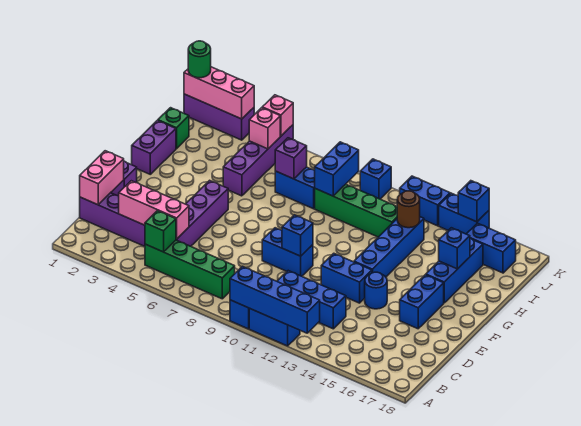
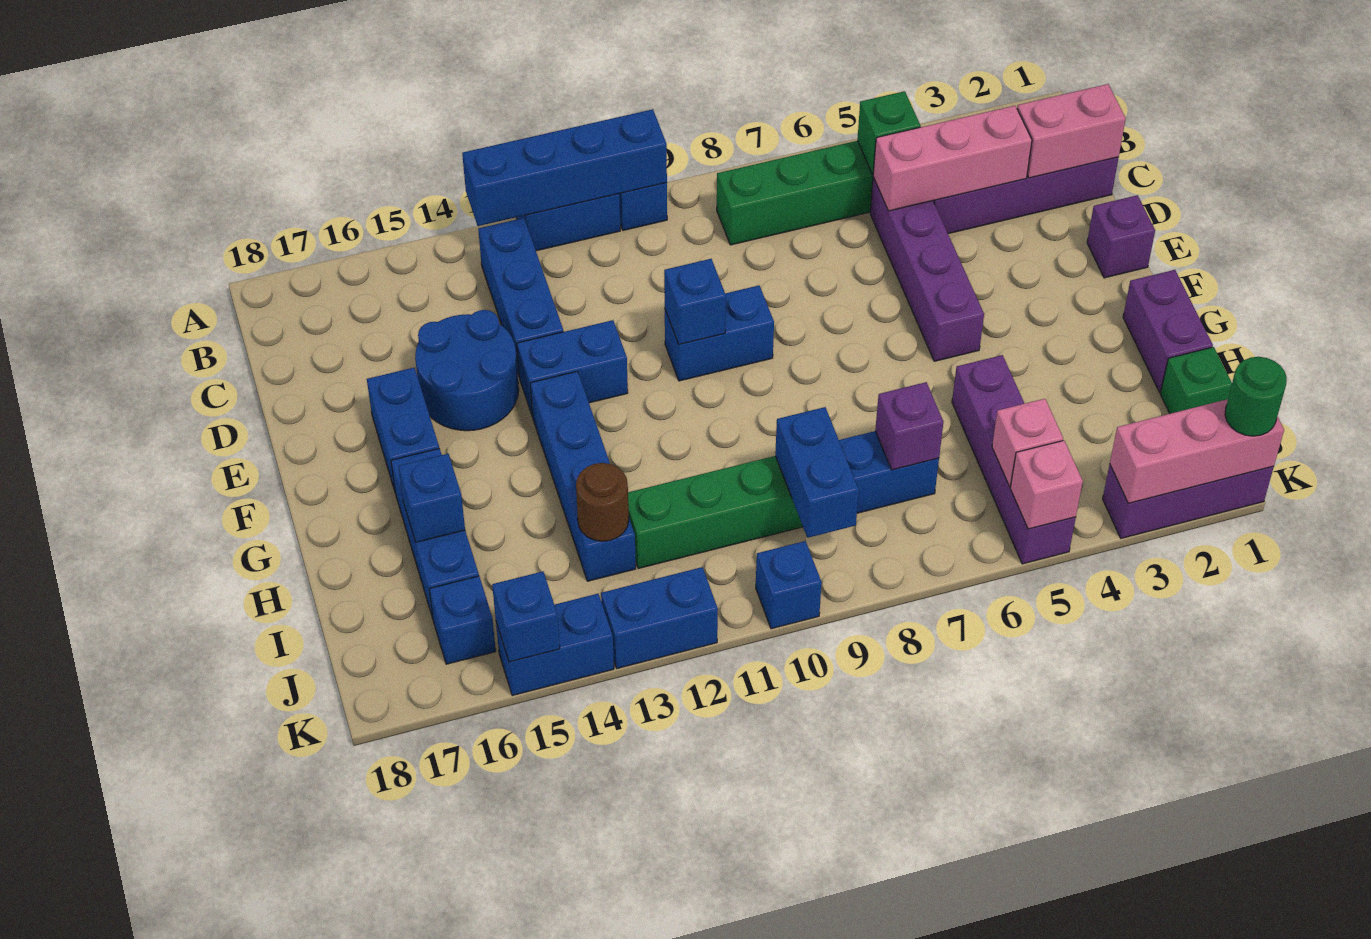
pink 1x2 brick [80,151,124,205] -> pink 1x2 brick turned to [1017,84,1126,178]
blue 1x3 brick [277,271,346,329] -> blue 1x3 brick turned to [478,218,563,376]
blue 1x1 round brick [365,272,387,309] -> blue 2x2 round brick [415,310,519,431]
blue 1x2 brick [467,223,516,273] -> blue 1x1 brick [429,576,496,664]

